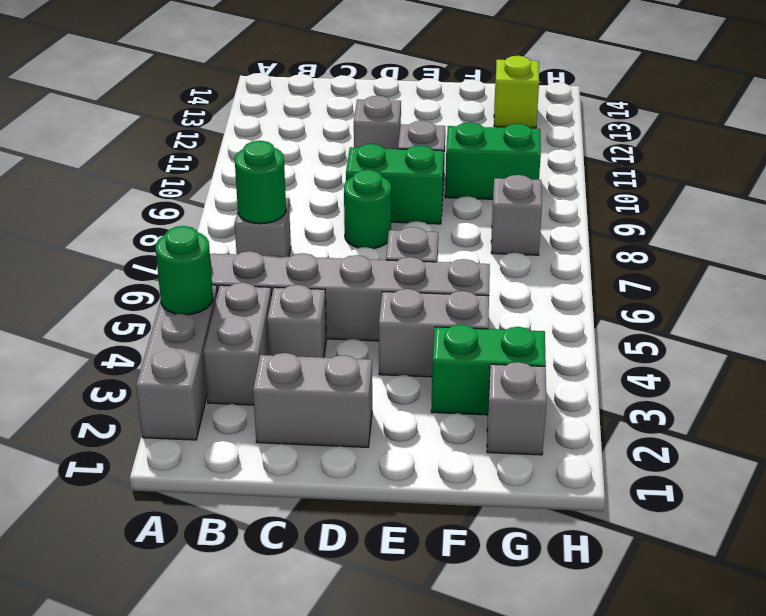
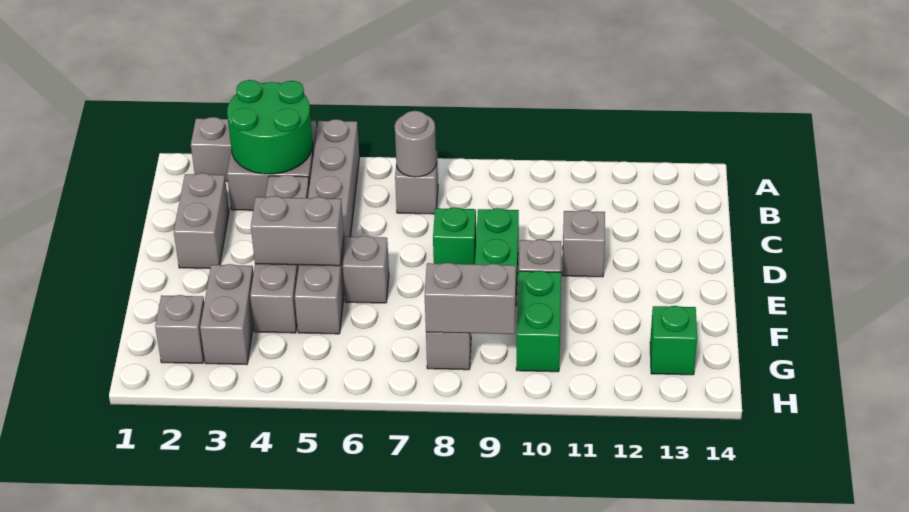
green 1x1 round brick [156,226,213,315] -> green 2x2 round brick [227,80,313,174]
green 1x1 round brick [235,141,286,224] -> grey 1x1 round brick [395,111,436,177]
green 1x1 round brick [344,170,391,249] -> green 1x1 brick [433,207,476,264]
none -> grey 1x2 brick [251,196,344,266]
green 1x2 brick [431,324,546,415] -> grey 1x2 brick [200,264,254,365]
none -> grey 1x2 brick [425,263,516,334]
lime 1x1 brick [494,56,539,128] -> green 1x1 brick [650,306,697,375]

